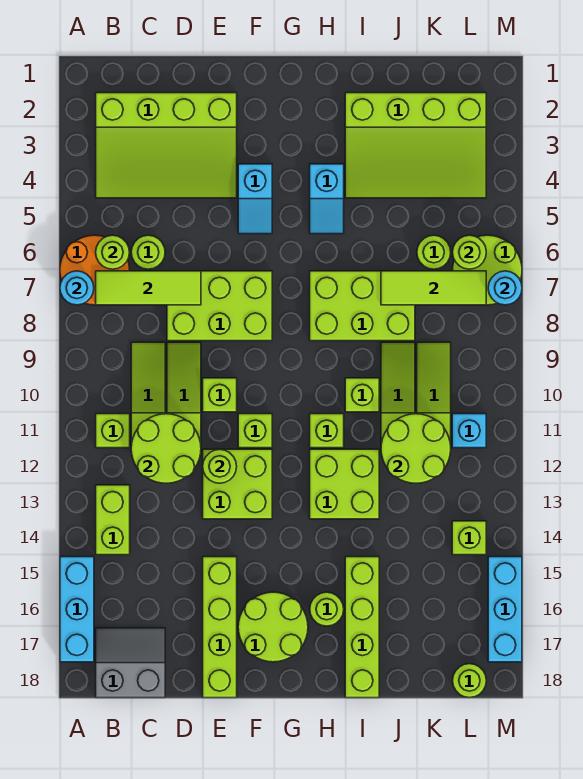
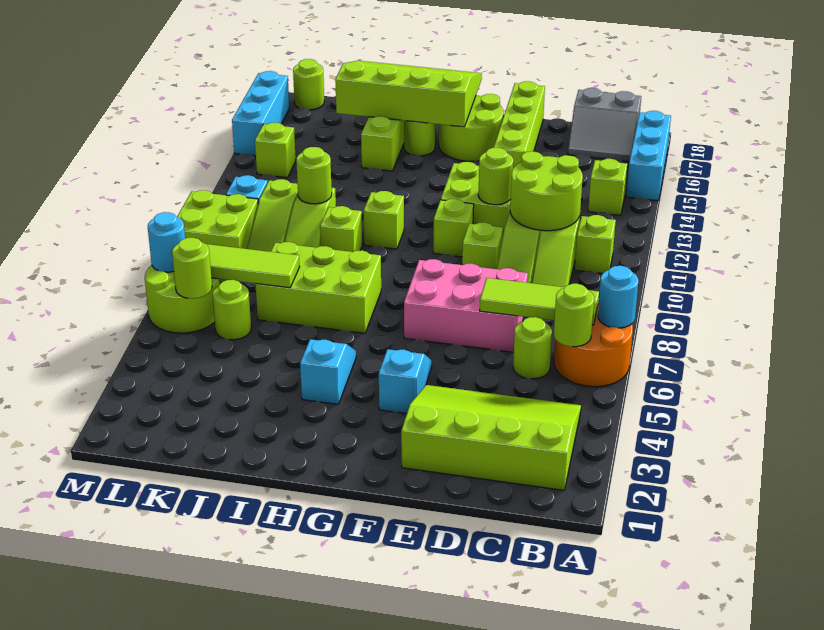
lime 1x2 brick [96,485,130,555] -> lime 1x1 brick [588,159,627,215]
lime 2x3 brick [167,271,272,341] -> pink 2x3 brick [404,259,528,352]
lime 2x2 brick [310,449,379,519] -> lime 2x2 brick moved to [177,190,258,249]
lime 3x4 slope [345,93,486,198] -> lime 3x4 slope moved to [335,61,482,127]
lime 2x2 round brick [381,414,451,483] -> lime 1x1 round brick [296,147,332,204]

